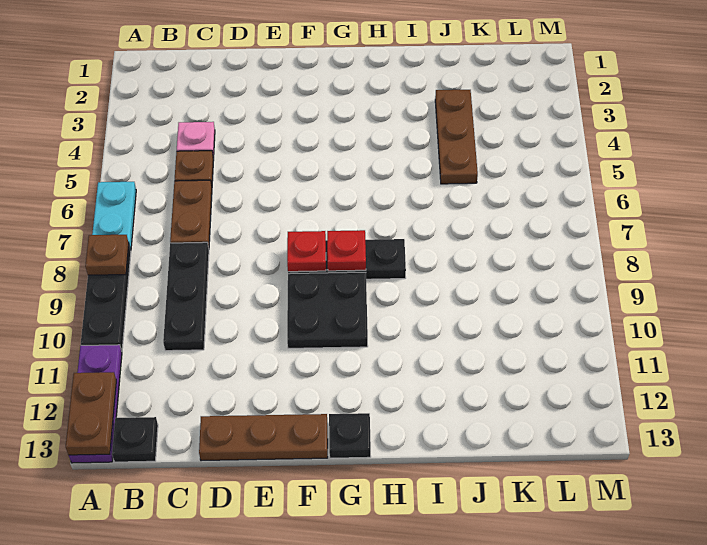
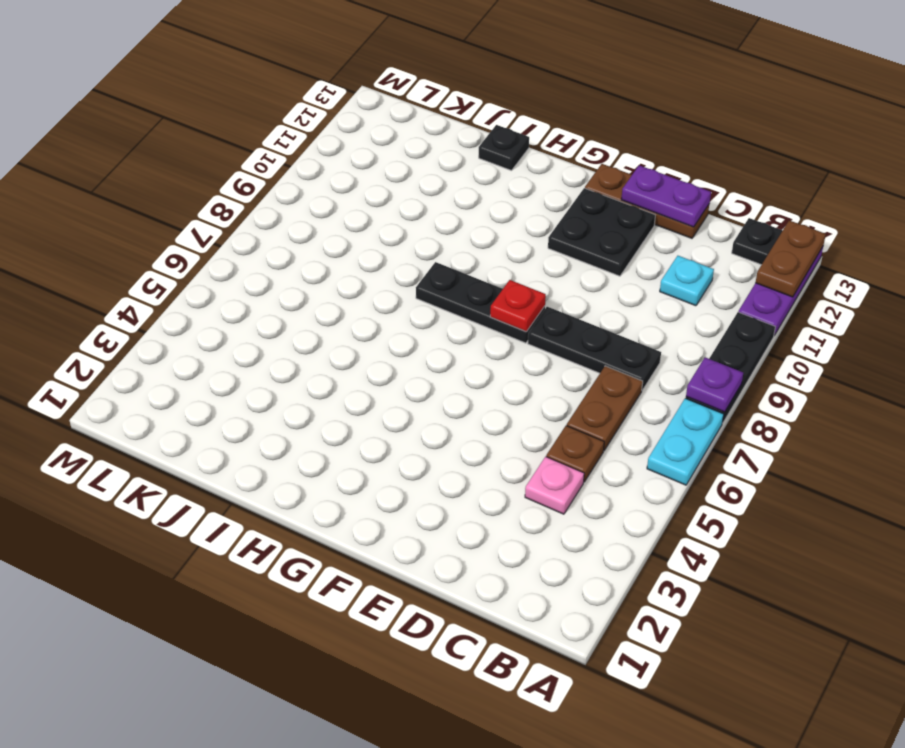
brown 1x1 plate [85,235,129,275] -> purple 1x1 plate [686,357,743,412]
black 1x3 plate [163,242,209,351] -> black 1x3 plate turned to [528,307,661,390]
none -> cyan 1x1 plate [660,256,714,306]
none -> purple 1x2 plate [621,165,711,227]
black 2x2 plate [287,272,368,348] -> black 2x2 plate moved to [548,188,655,276]
red 1x1 plate [327,230,366,271] -> none
black 1x1 plate [329,413,371,458] -> black 1x1 plate moved to [479,125,529,171]
brown 1x3 plate [435,90,478,184] -> none

